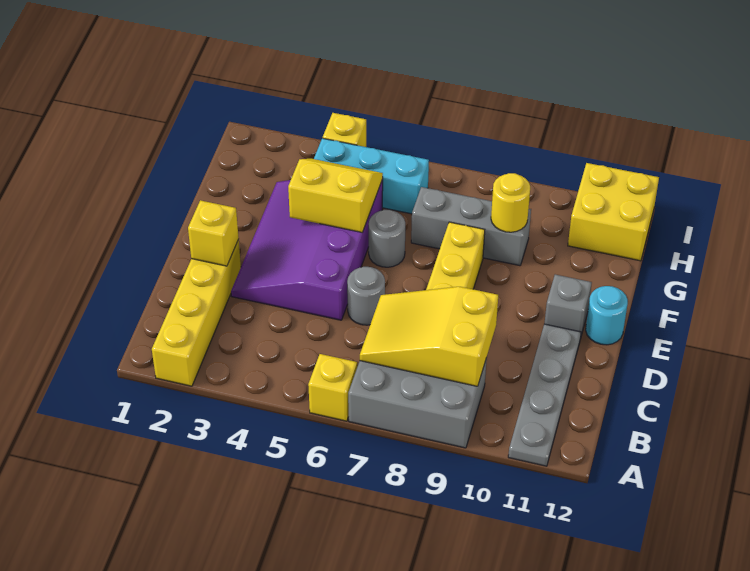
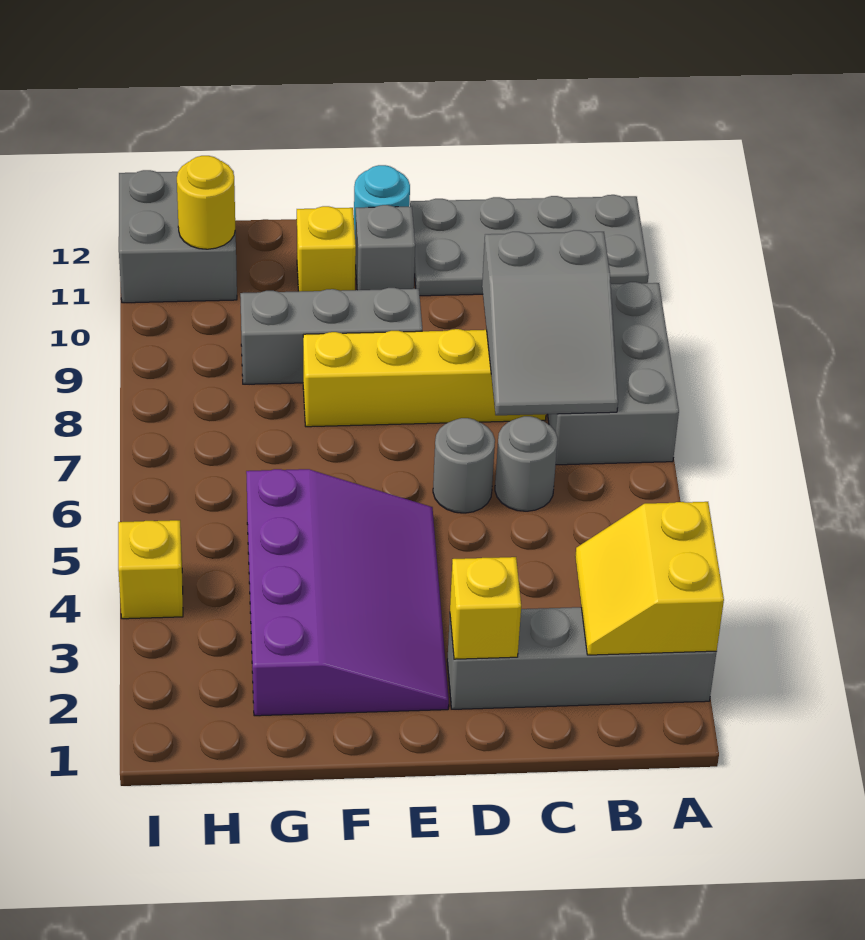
yellow 1x4 brick [152,240,241,386] -> grey 1x4 brick [447,607,716,709]
yellow 1x1 brick [308,354,357,421] -> yellow 1x1 brick moved to [297,206,356,291]
grey 1x4 plate [508,324,581,466] -> grey 2x4 plate [410,195,649,296]
yellow 2x3 slope [360,287,498,386] -> grey 2x3 slope [482,230,618,415]
purple 3x4 slope [231,179,383,320] -> purple 3x4 slope turned to [246,469,449,716]
yellow 2x2 slope [288,159,383,233] -> yellow 2x2 slope moved to [575,502,724,655]
grey 1x1 round brick [369,210,405,267] -> grey 1x1 round brick moved to [495,416,558,511]
grey 1x3 brick [411,187,531,266] -> grey 1x3 brick turned to [240,288,422,384]
yellow 1x1 round brick [491,173,530,232] -> yellow 1x1 round brick moved to [177,156,235,249]
cyan 1x3 brick [314,138,429,214] -> none
yellow 2x2 brick [568,163,659,261] -> grey 2x2 brick [119,170,237,303]

